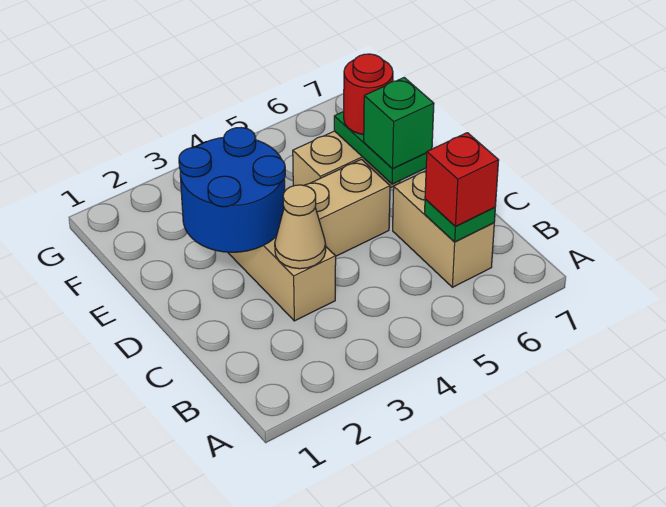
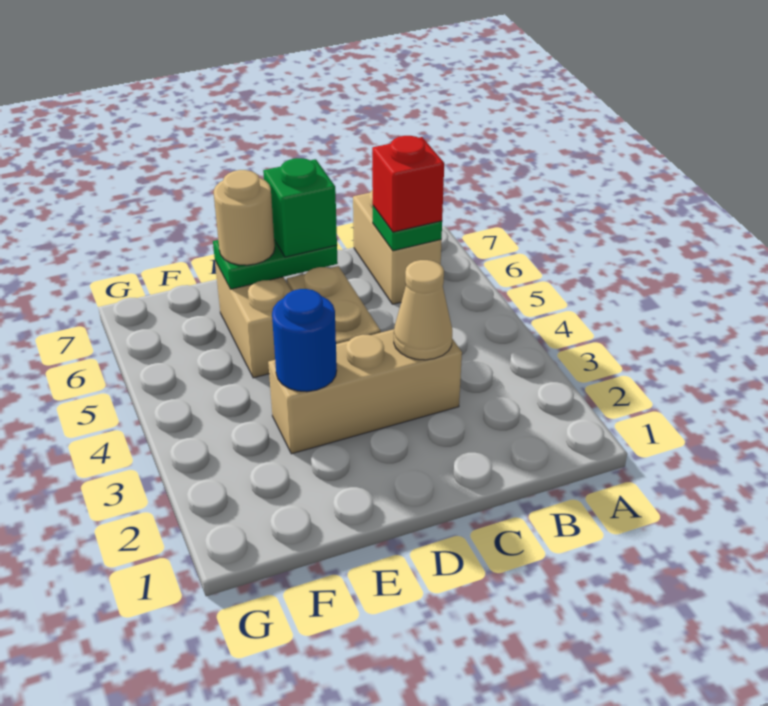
tan 1x2 brick [393,171,494,287] -> tan 1x2 brick turned to [353,190,441,304]
blue 2x2 round brick [179,128,285,252] -> blue 1x1 round brick [272,289,337,392]
red 1x1 round brick [343,54,393,134] -> tan 1x1 round brick [213,170,275,265]

